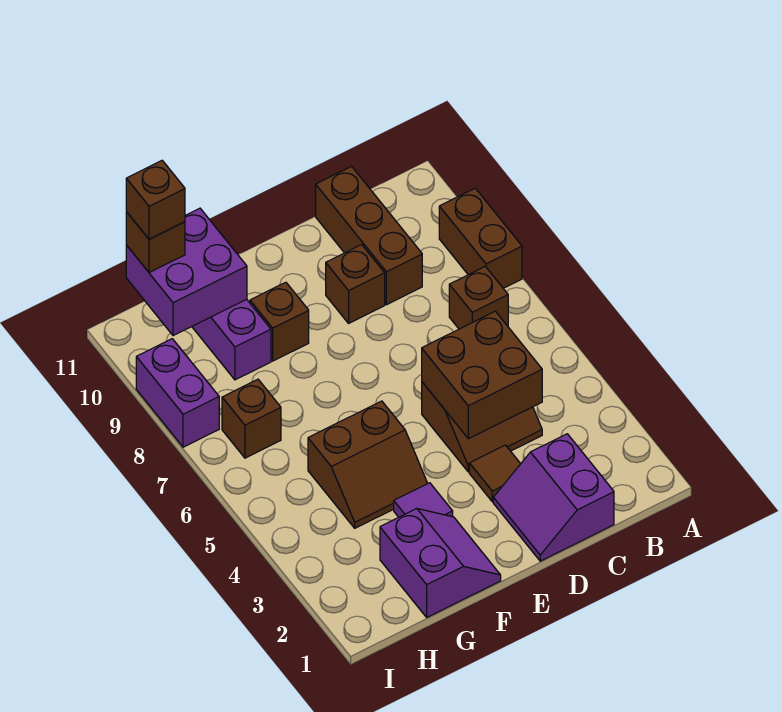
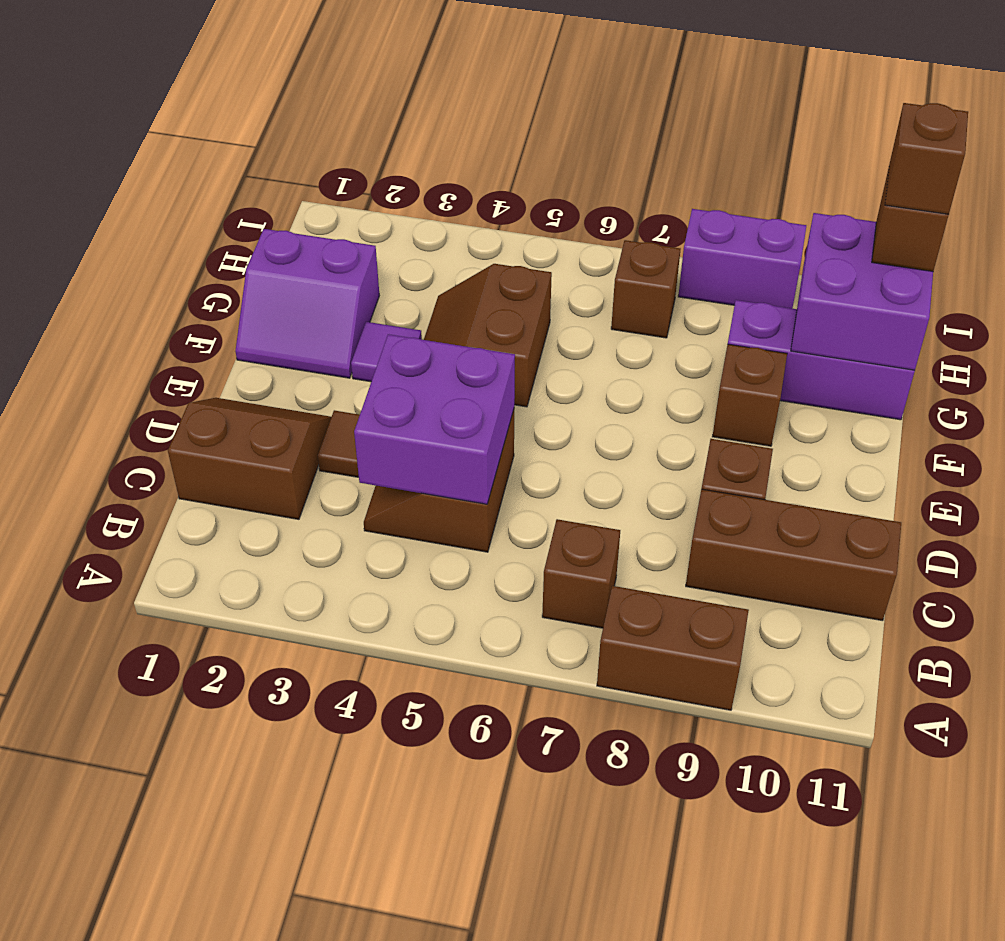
purple 2x2 slope [493,434,614,561] -> brown 2x2 slope [168,398,331,519]
brown 2x2 brick [422,311,542,439] -> purple 2x2 brick [354,334,515,504]

